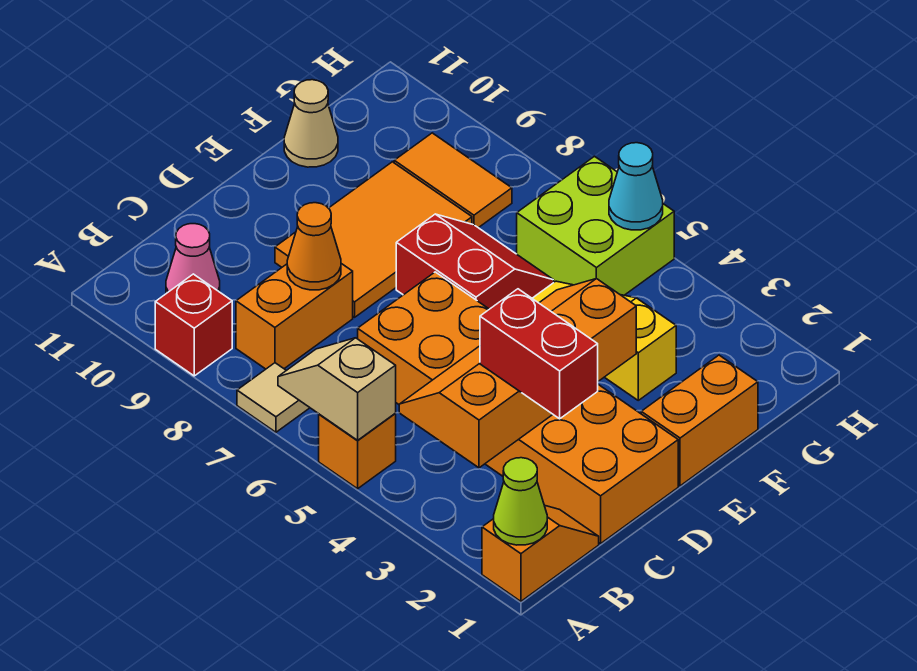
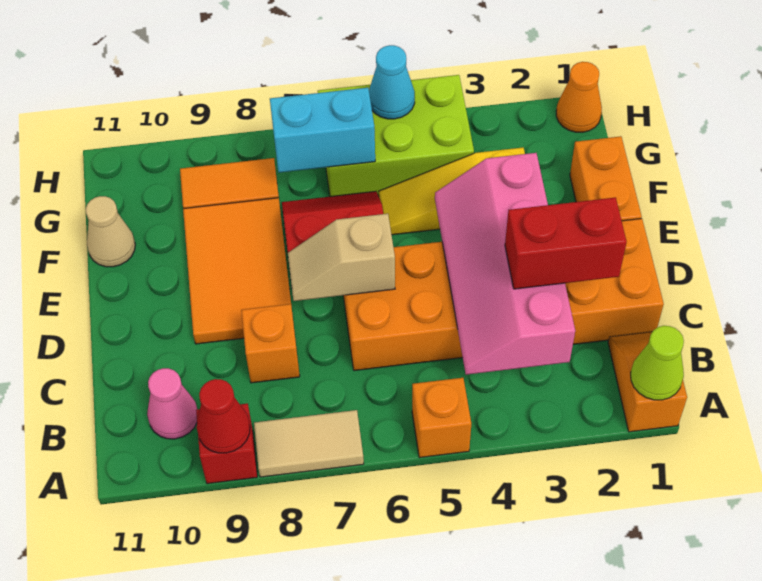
tan 1x2 slope [278,338,396,440] -> tan 1x2 slope moved to [288,214,395,301]
tan 1x1 tile [237,363,310,432] -> tan 1x2 tile [254,410,364,477]
none -> red 1x1 cone [197,379,250,453]
orange 2x4 slope [399,279,636,468] -> pink 2x4 slope [435,153,575,375]
orange 1x2 brick [236,264,353,369] -> orange 1x1 brick [241,304,300,383]
orange 1x1 cone [287,203,341,290] -> orange 1x1 cone moved to [556,62,602,132]
lime 2x2 brick [517,156,674,295] -> lime 2x3 brick [318,75,474,197]
none -> cyan 1x2 brick [270,88,375,173]

